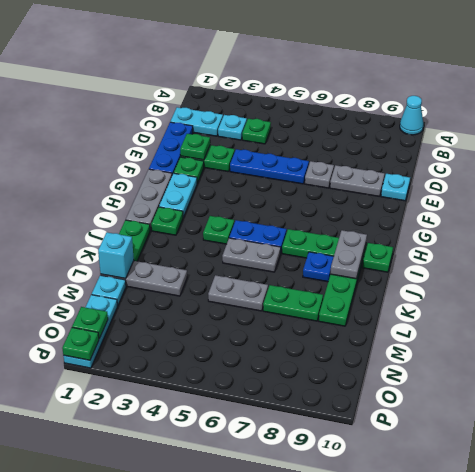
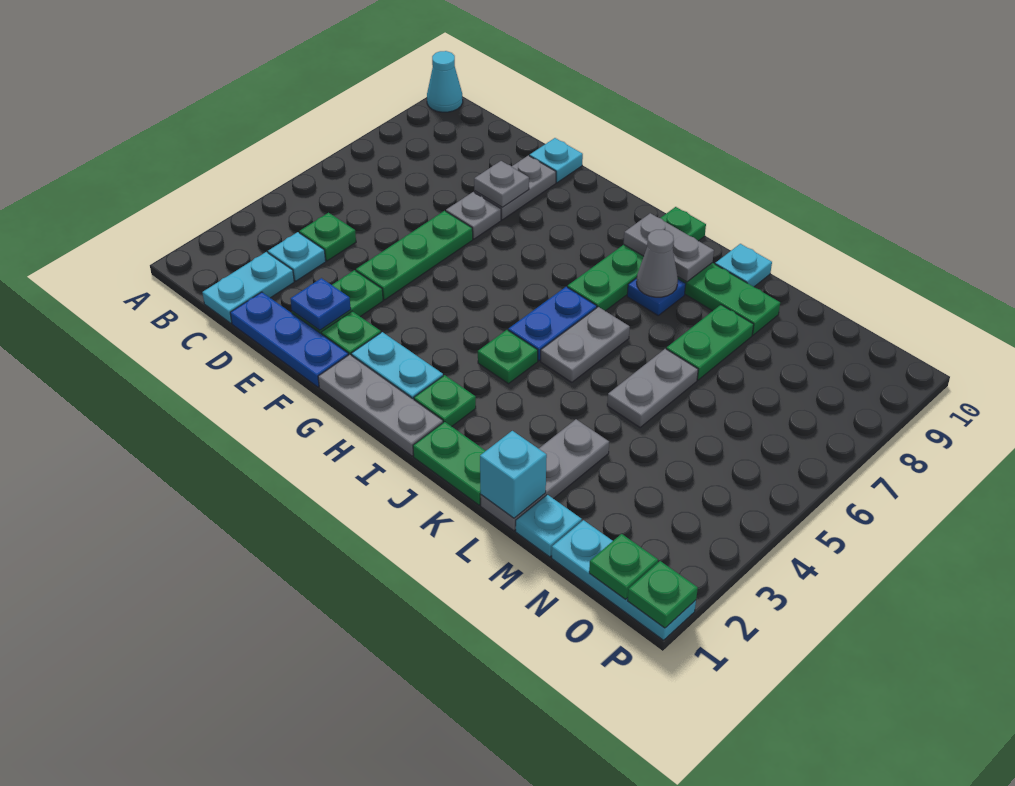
green 1x1 plate [180,134,210,160] -> blue 1x1 plate [291,278,351,330]
blue 1x3 plate [230,149,309,184] -> green 1x3 plate [356,211,473,300]
none -> grey 1x1 plate [474,161,529,207]
none -> grey 1x1 cone [637,229,678,297]
none -> cyan 1x1 plate [715,244,772,287]

